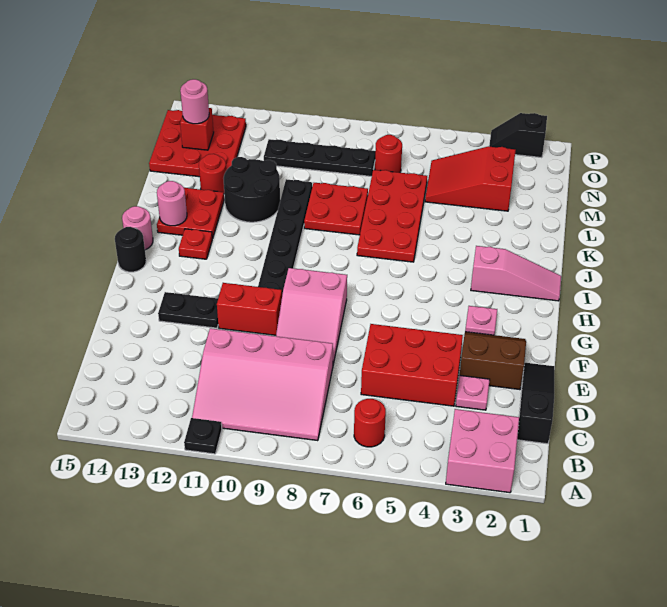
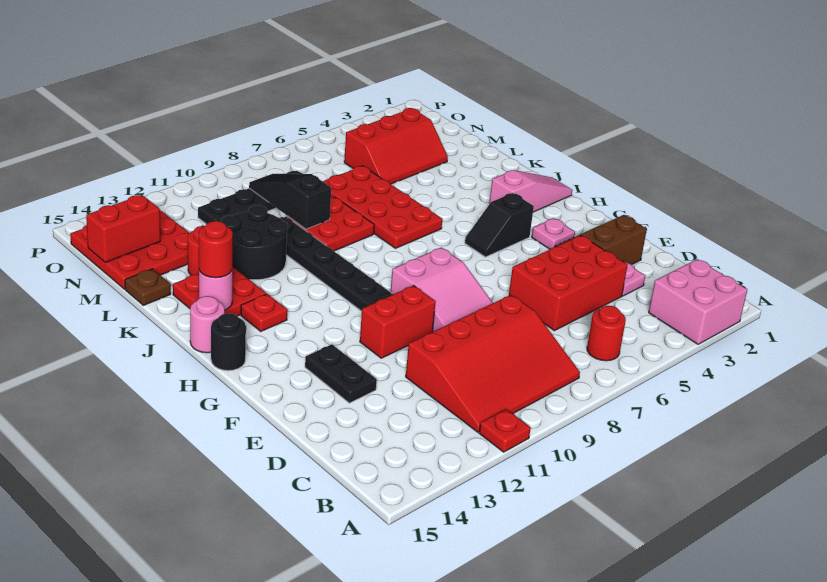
black 1x1 plate [184,418,222,454] -> red 1x1 plate [479,409,531,452]
pink 3x4 slope [192,328,333,441] -> red 3x4 slope [406,295,580,432]
black 1x3 slope [517,363,554,444] -> black 1x3 slope moved to [249,173,331,229]
black 1x2 plate [158,292,218,328] -> black 1x2 plate turned to [305,344,377,403]
none -> brown 1x1 plate [125,269,171,305]
red 2x3 slope [425,146,516,211] -> red 2x3 slope turned to [344,108,448,184]
red 1x1 round brick [375,135,402,173] -> red 1x1 round brick moved to [199,221,233,278]
red 1x1 brick [180,108,214,150] -> red 1x2 brick [86,195,160,262]
pink 1x1 round brick [180,79,209,124] -> none
black 1x2 slope [489,113,547,158] -> black 1x2 slope moved to [465,193,534,257]

